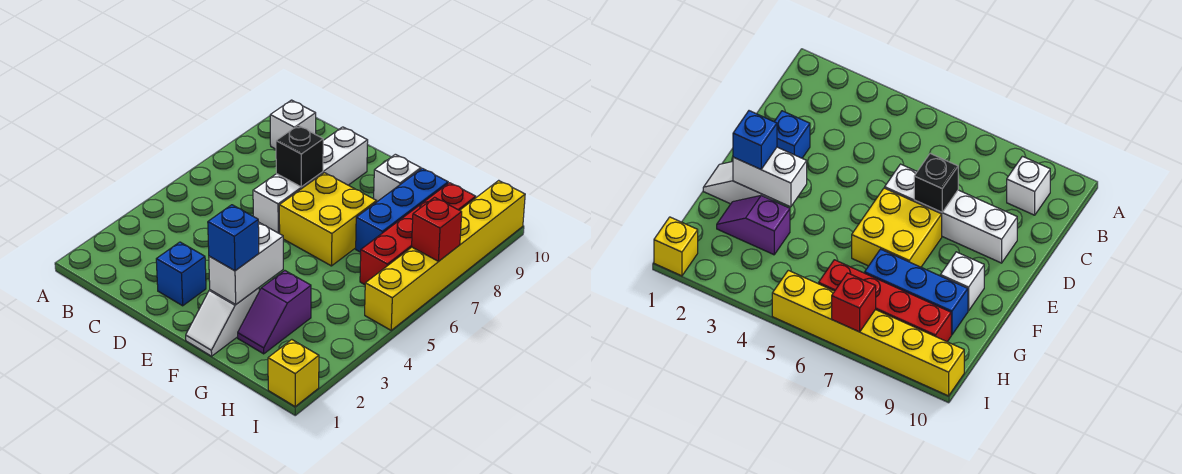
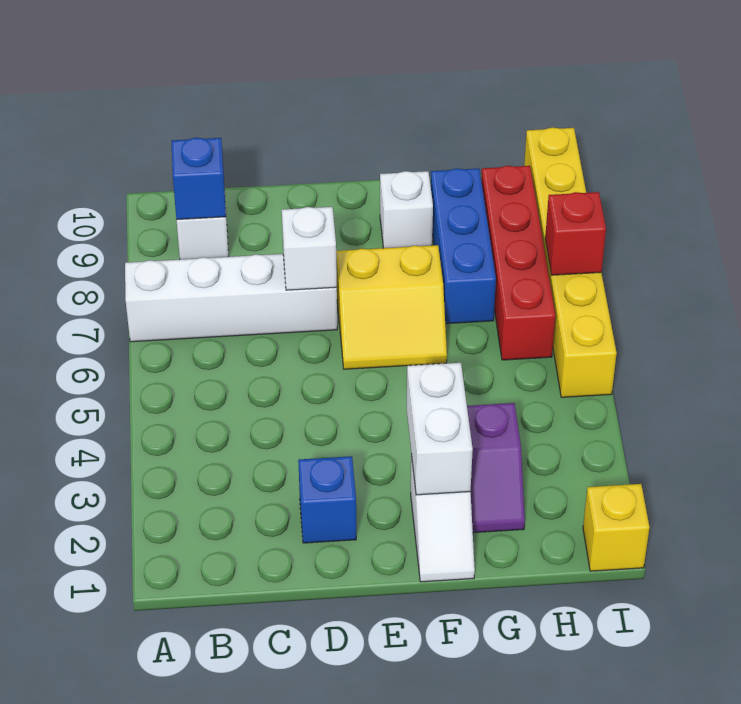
white 1x4 brick [253,127,368,234] -> white 1x4 brick turned to [125,254,337,342]
black 1x1 brick [276,126,323,187] -> white 1x1 brick [282,207,337,290]
yellow 2x2 brick [279,173,377,266] -> yellow 2x2 slope [336,245,447,369]
blue 1x1 brick [208,205,259,271] -> blue 1x1 brick moved to [172,138,226,220]

